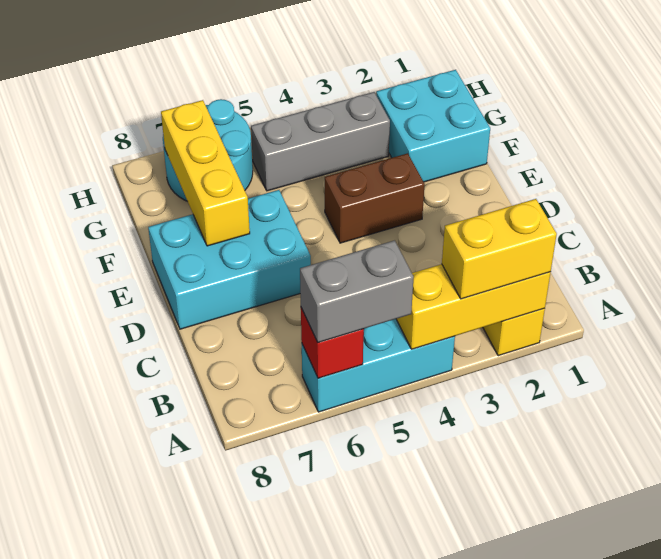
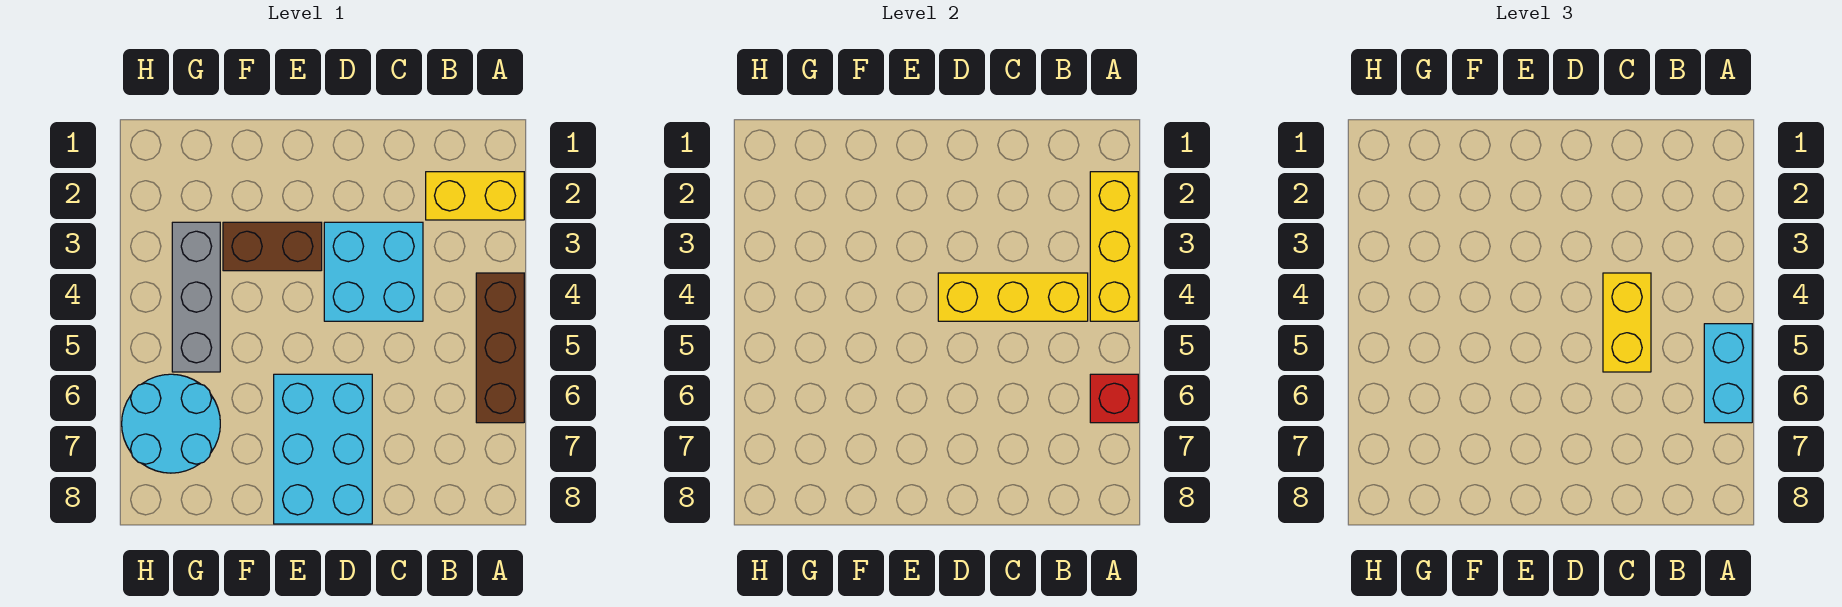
yellow 1x2 brick [442,199,557,299] -> yellow 1x2 brick moved to [1603,273,1651,372]
cyan 1x3 brick [302,319,455,412] -> brown 1x3 brick [476,273,524,423]
grey 1x2 brick [300,240,414,342] -> cyan 1x2 brick [1704,324,1752,423]
brown 1x2 brick [325,153,425,243] -> brown 1x2 brick turned to [223,222,322,271]
yellow 1x3 brick [161,100,250,246] -> yellow 1x3 brick moved to [938,273,1088,321]
cyan 2x2 brick [376,70,490,182] -> cyan 2x2 brick moved to [324,222,423,321]

